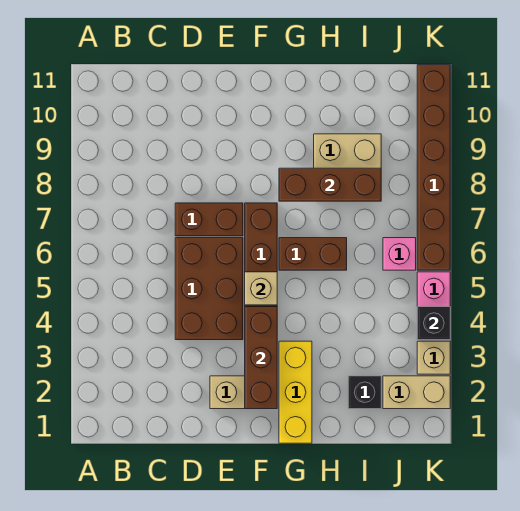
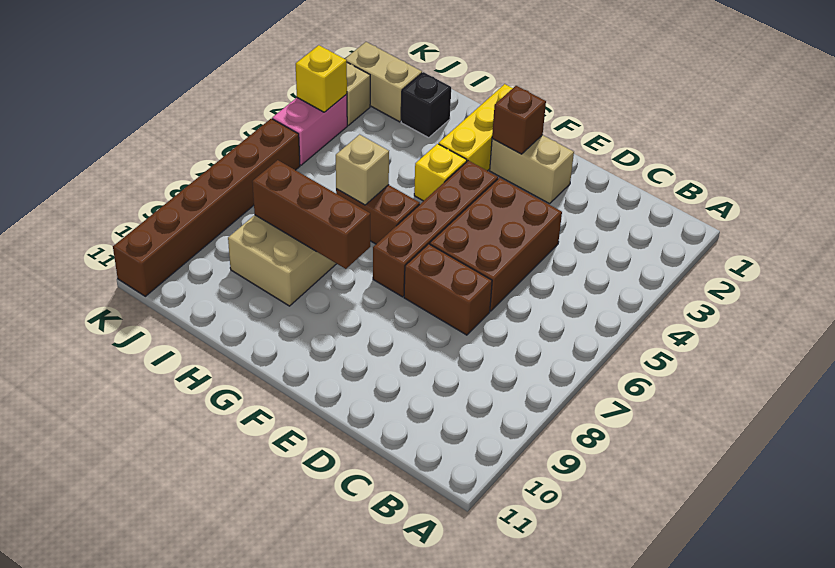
brown 1x3 brick [245,307,277,409] -> brown 1x1 brick [492,86,546,154]
tan 1x1 brick [245,272,277,305] -> tan 1x1 brick moved to [336,134,389,205]
none -> yellow 1x1 brick [414,144,467,201]
pink 1x1 brick [383,238,416,270] -> none
black 1x1 brick [417,307,450,340] -> yellow 1x1 brick [296,45,347,112]

